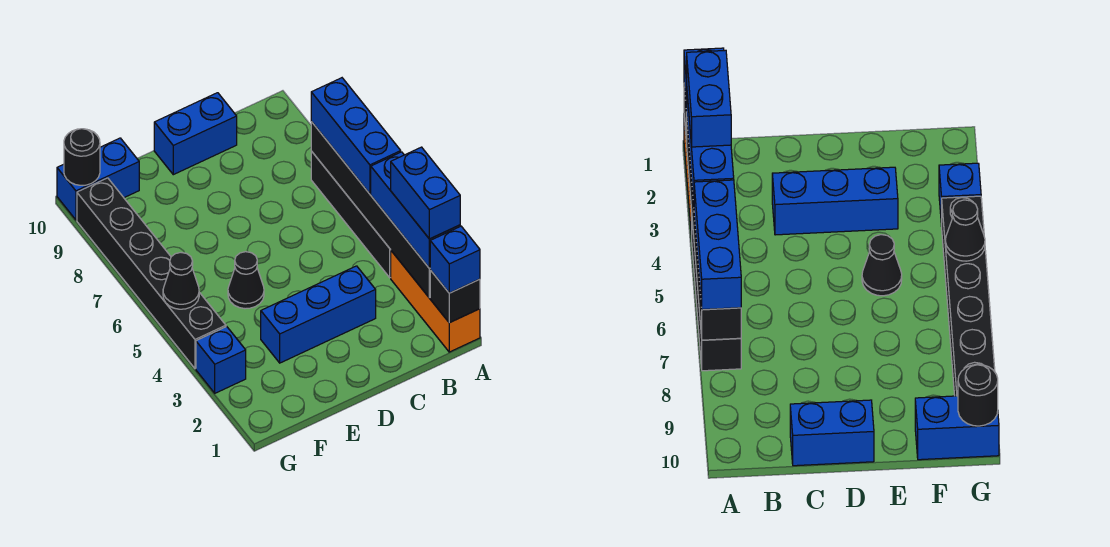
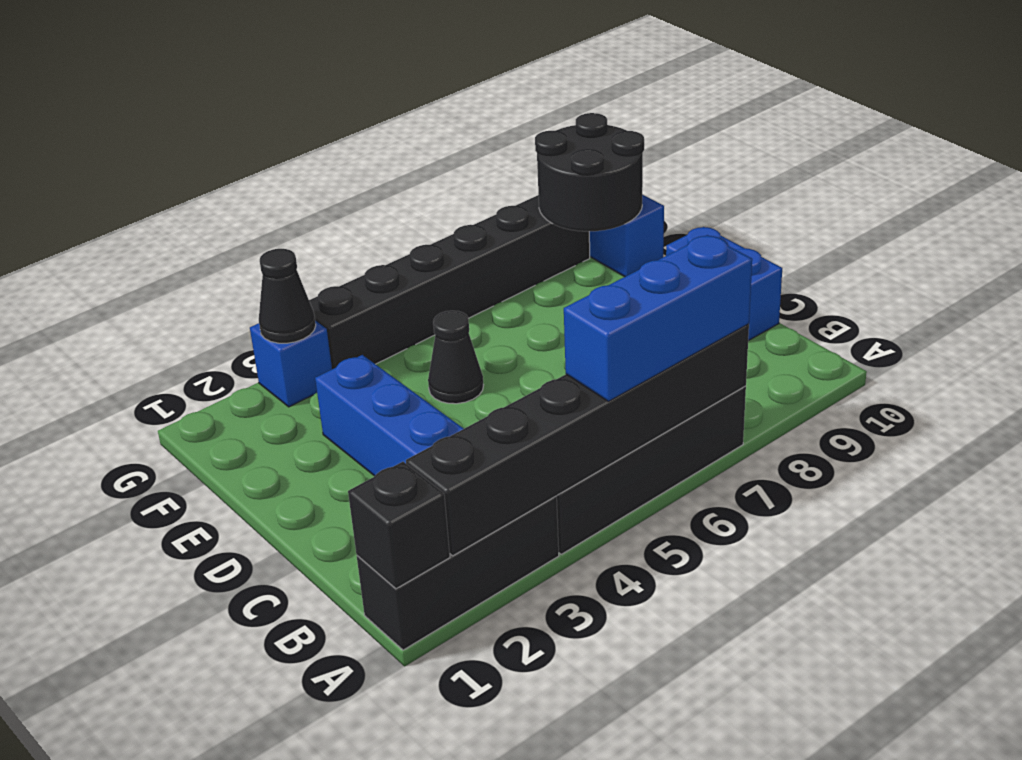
orange 1x3 brick [391,251,480,352] -> black 1x3 brick [357,496,559,650]
blue 1x1 brick [430,226,480,293] -> none
blue 1x3 brick [371,152,460,268] -> none
blue 1x2 brick [391,147,460,239] -> none
black 1x1 cone [163,253,199,309] -> black 1x1 cone moved to [259,249,316,343]
black 1x1 round brick [64,129,100,185] -> black 2x2 round brick [535,113,644,231]

